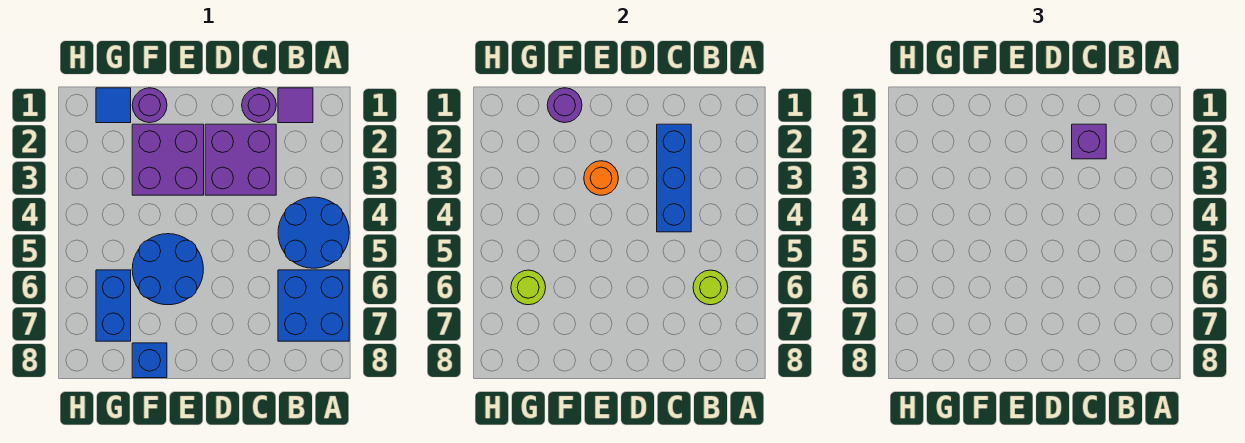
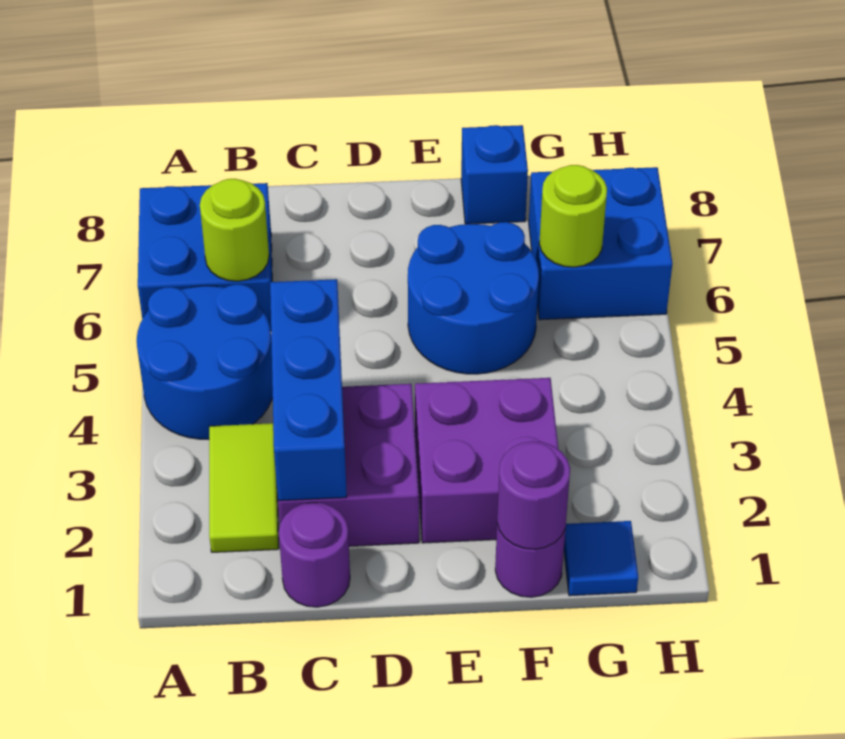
purple 1x1 tile [278,88,313,123] -> none
none -> lime 1x2 tile [209,423,278,552]
purple 1x1 brick [1072,124,1106,159] -> none
orange 1x1 round brick [584,161,618,195] -> none
blue 1x2 brick [96,270,131,341] -> blue 2x2 brick [529,167,672,320]

